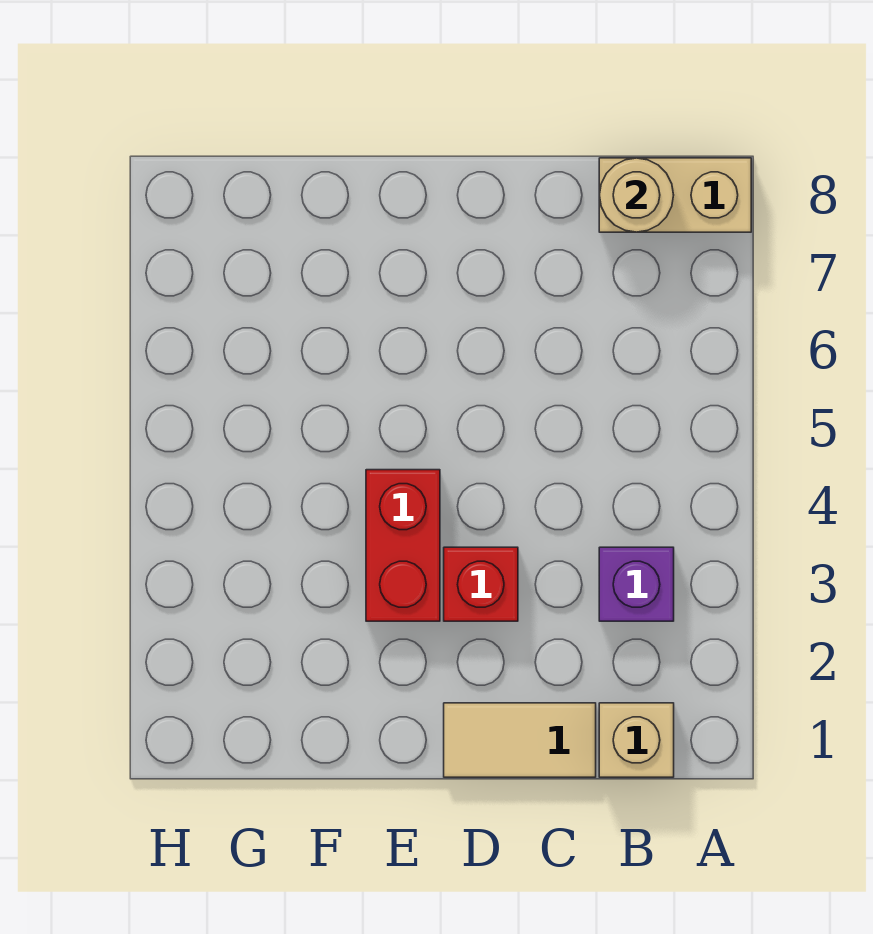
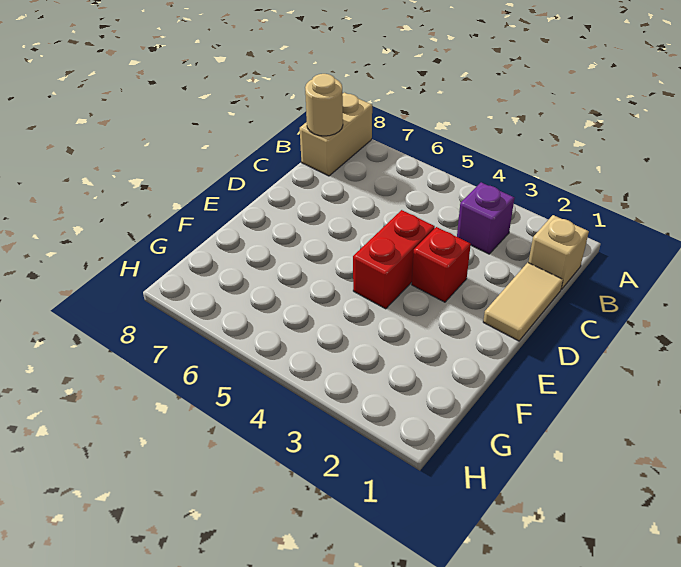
red 1x2 brick [366,470,440,621] -> red 1x2 brick turned to [353,210,435,309]

